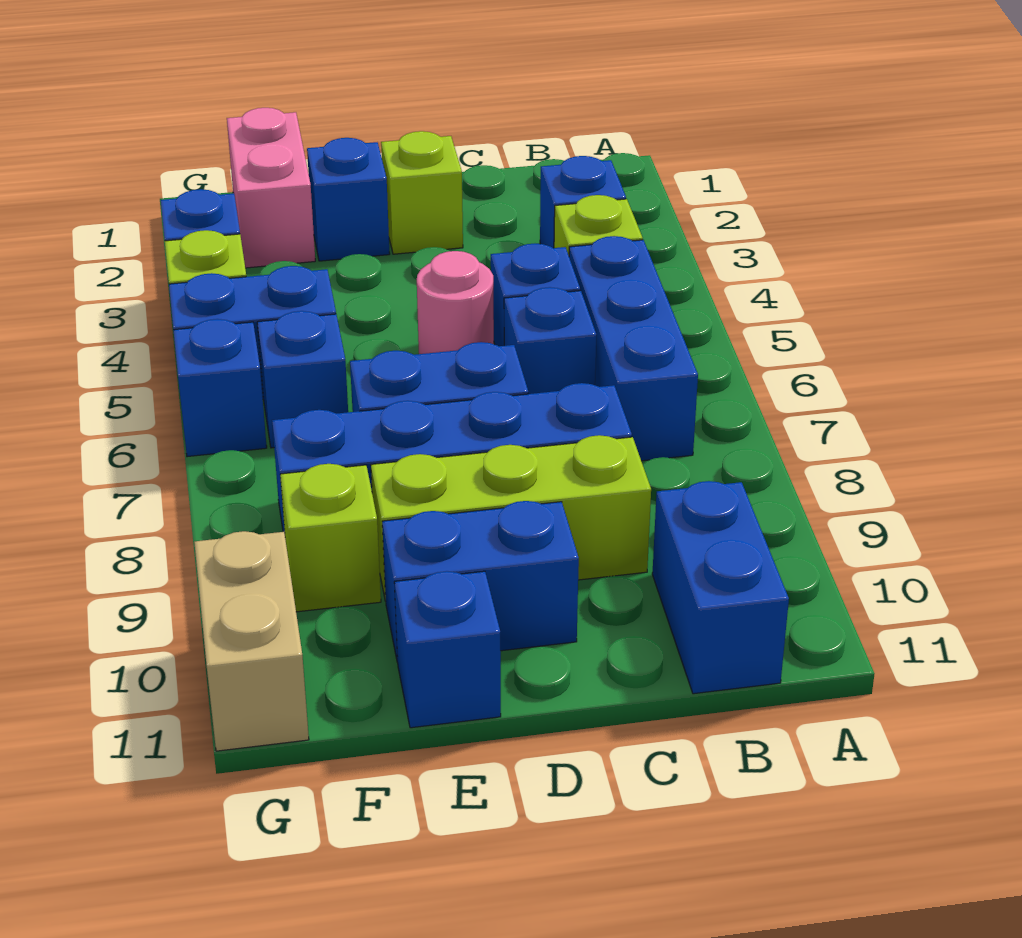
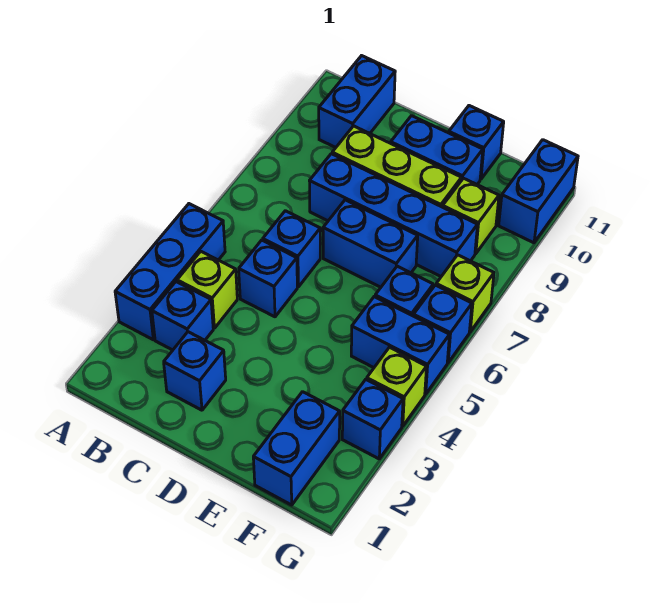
blue 1x3 brick [569,236,698,461] -> blue 1x3 brick moved to [115,204,225,340]
lime 1x1 brick [381,131,463,254] -> lime 1x1 brick moved to [436,255,494,332]
pink 1x1 round brick [417,251,494,354] -> none
blue 1x1 brick [307,138,390,261] -> blue 1x1 brick moved to [164,332,226,410]
pink 1x2 brick [227,108,315,268] -> blue 1x2 brick [253,392,340,505]
tan 1x2 brick [194,531,309,751] -> blue 1x2 brick [499,140,578,243]

